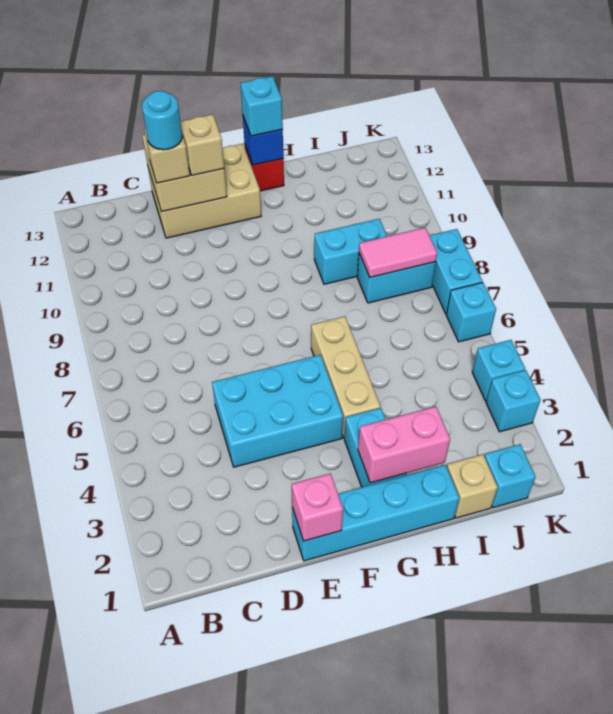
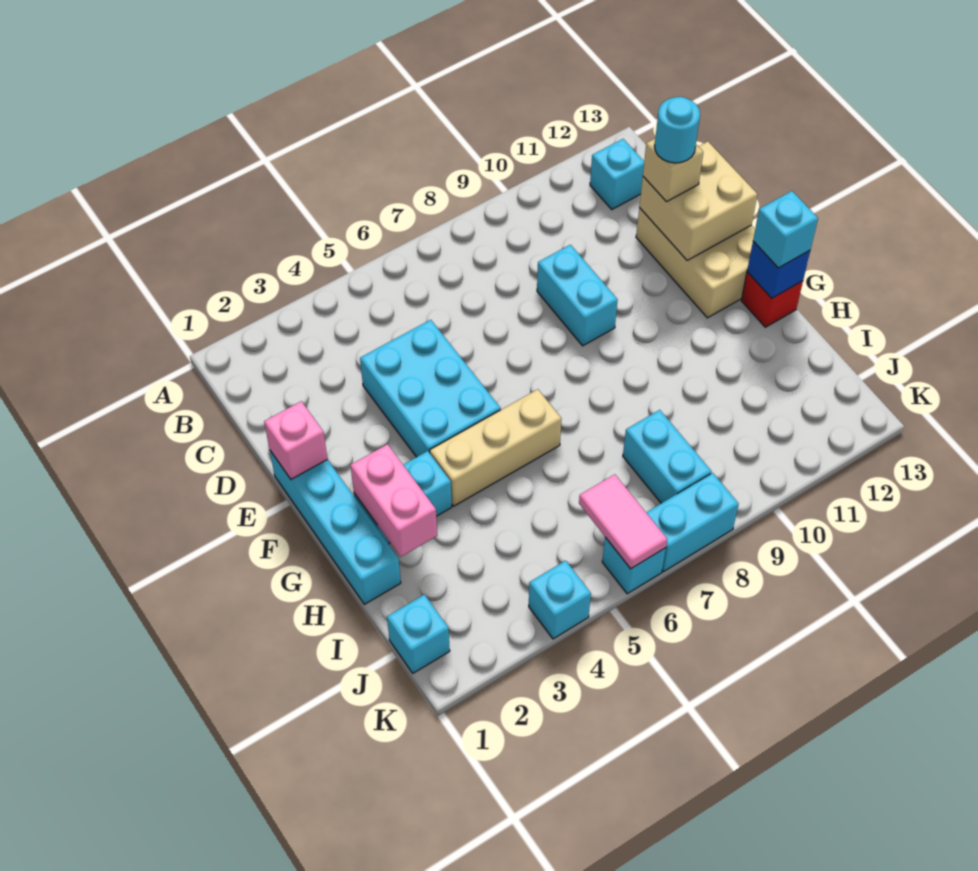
tan 1x1 brick [180,115,224,175] -> none
cyan 1x2 brick [314,219,387,284] -> cyan 1x2 brick moved to [537,245,618,346]
tan 1x1 brick [447,454,498,518] -> none
pink 1x2 tile [359,228,437,277] -> pink 1x2 tile moved to [579,474,667,569]
cyan 1x1 brick [486,370,541,432] -> cyan 1x1 brick moved to [590,139,644,209]

